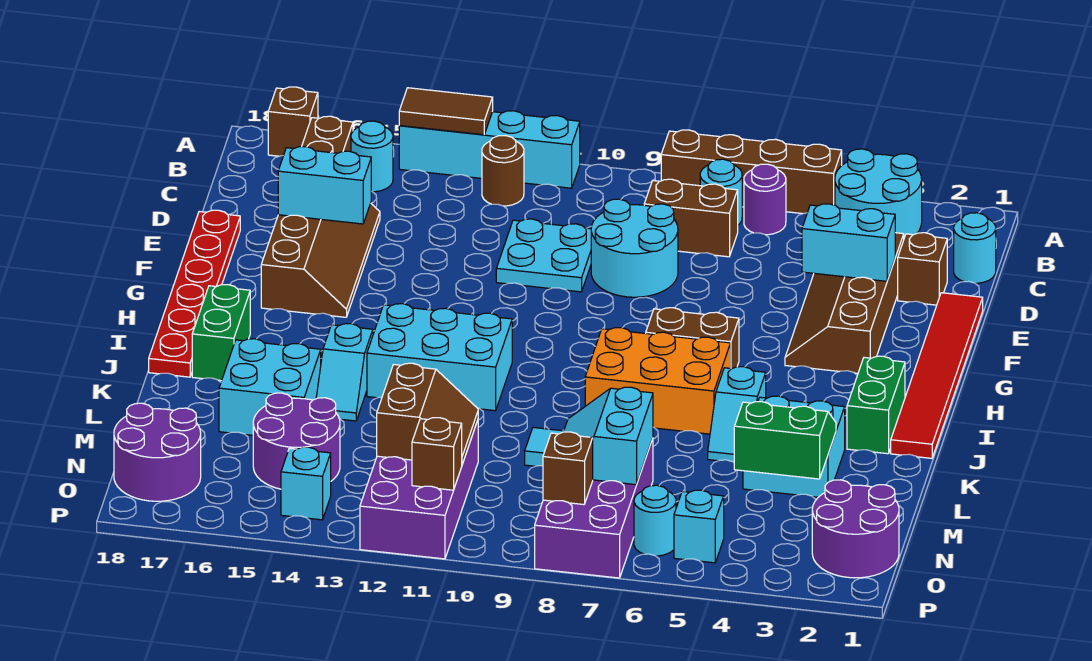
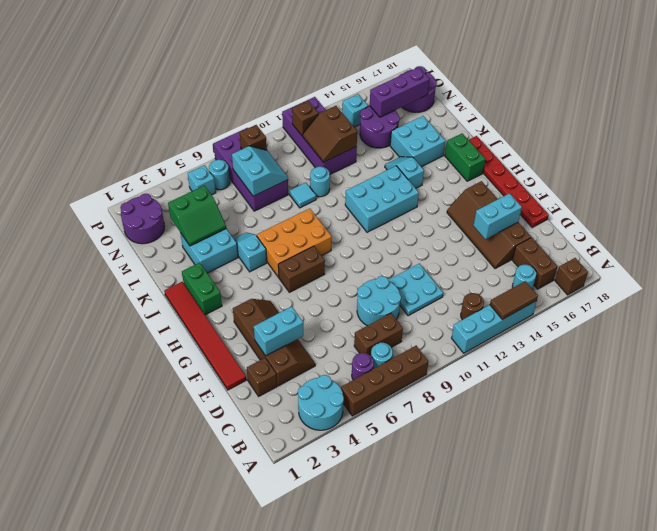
cyan 1x1 round brick [954,213,996,283] -> cyan 1x1 round brick moved to [310,167,330,197]
none -> purple 1x3 brick [370,67,429,117]

